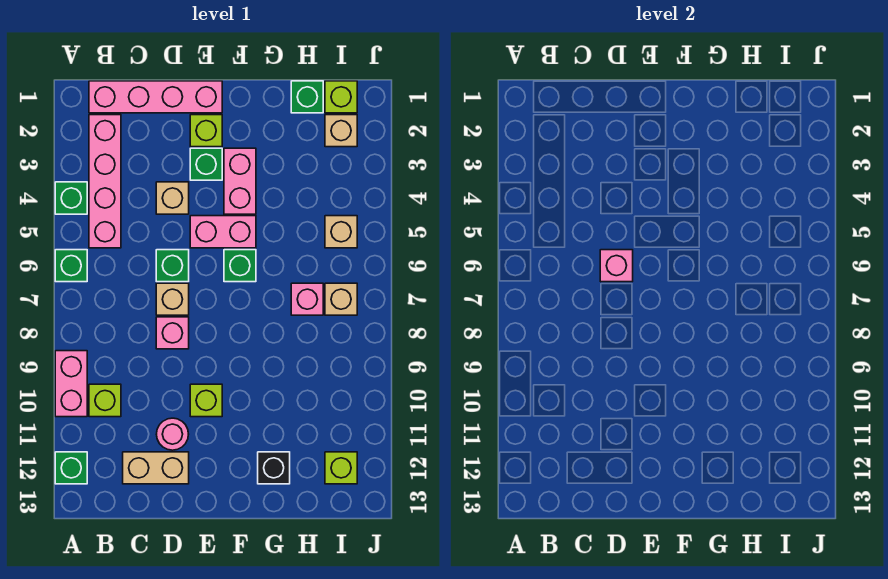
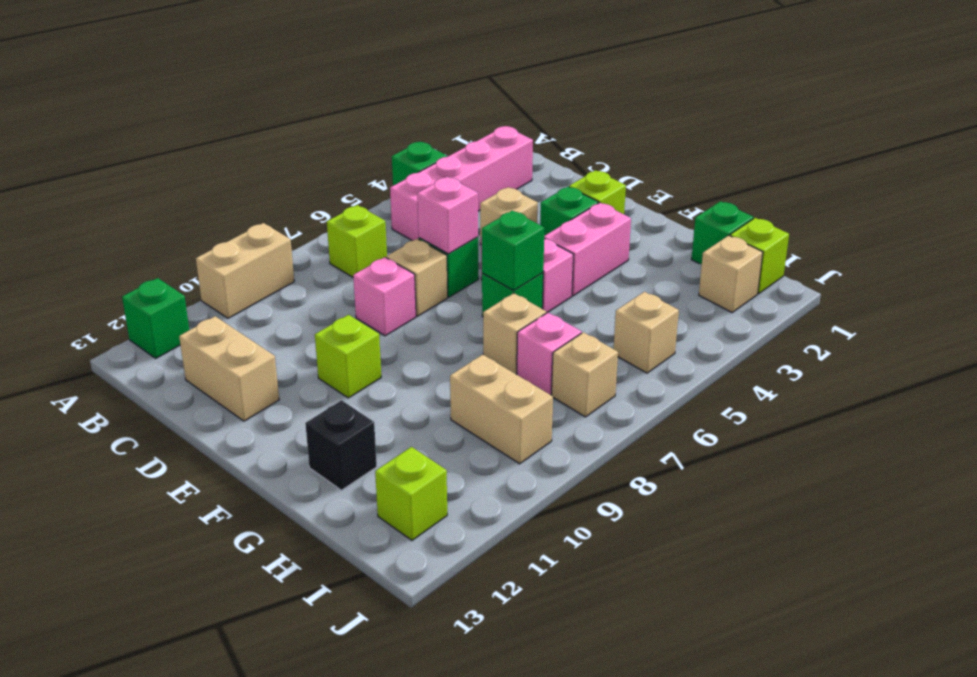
green 1x1 brick [55,250,87,282] -> green 1x1 brick moved to [482,211,544,290]
pink 1x2 brick [55,351,87,417] -> tan 1x2 brick [196,223,294,318]
pink 1x4 brick [89,81,222,113] -> none
lime 1x1 brick [89,384,121,417] -> lime 1x1 brick moved to [327,205,387,277]
pink 1x1 round brick [156,418,189,450] -> none
none -> tan 1x1 brick [483,293,546,374]
none -> tan 1x2 brick [450,354,553,464]

